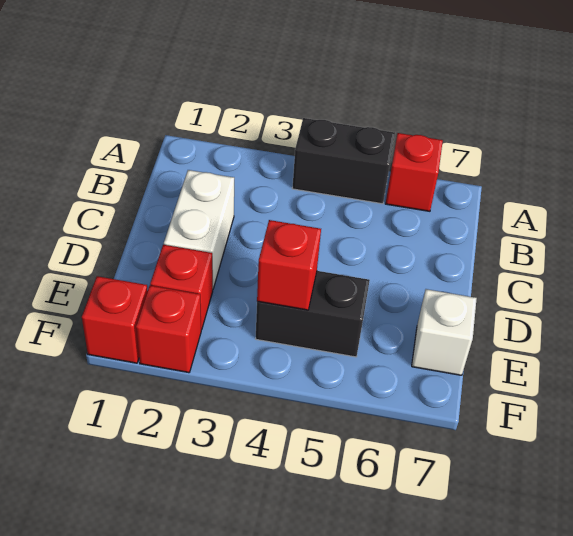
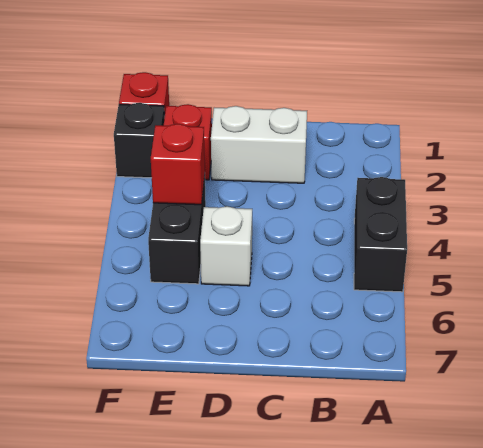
red 1x1 brick [385,133,443,211] -> none
white 1x1 brick [412,289,477,375] -> white 1x1 brick moved to [200,206,252,286]
red 1x1 brick [136,285,201,373] -> black 1x1 brick [114,103,164,178]

